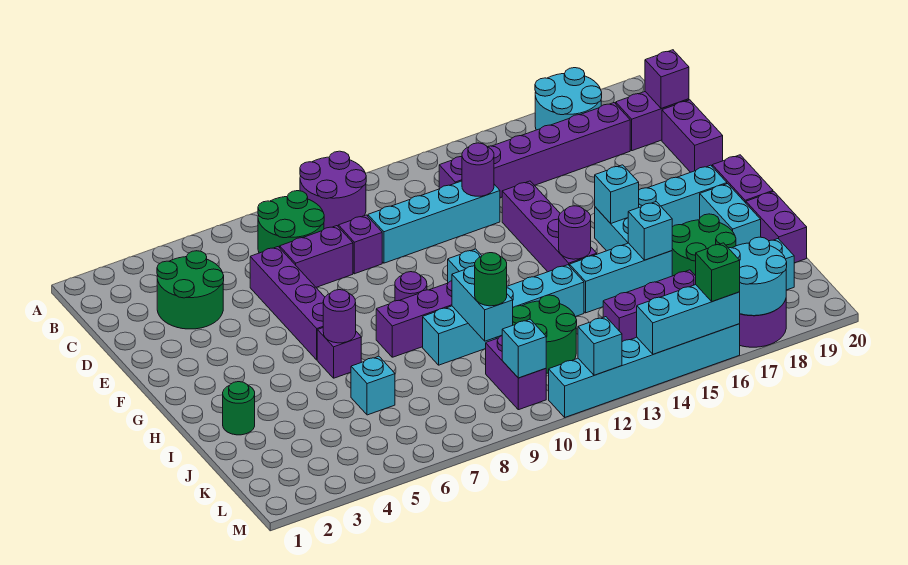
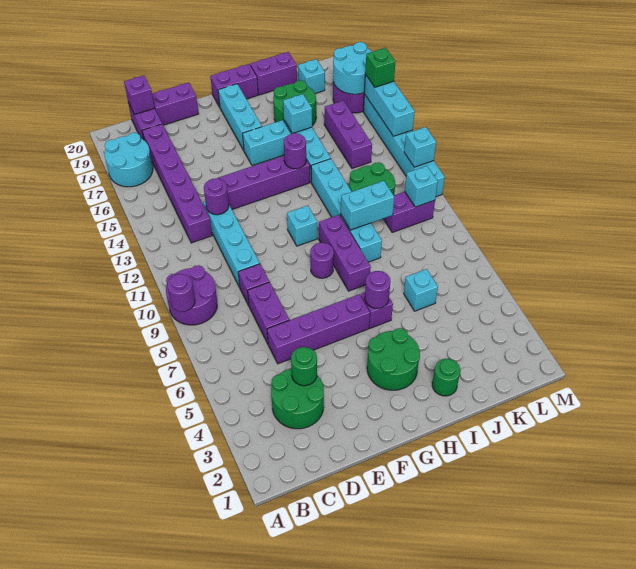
none -> purple 1x1 round brick [167,274,195,312]
green 2x2 round brick [258,191,324,253] -> green 2x2 round brick moved to [367,328,420,390]
cyan 1x1 brick [595,165,639,223] -> none
cyan 1x2 brick [700,184,761,246] -> none
green 1x1 round brick [475,253,507,306] -> green 1x1 round brick moved to [291,347,317,386]

